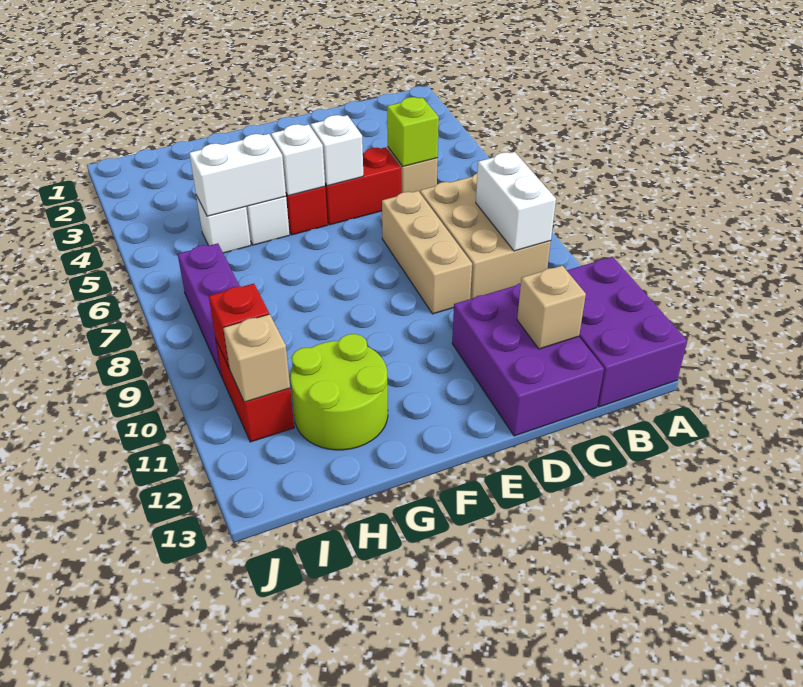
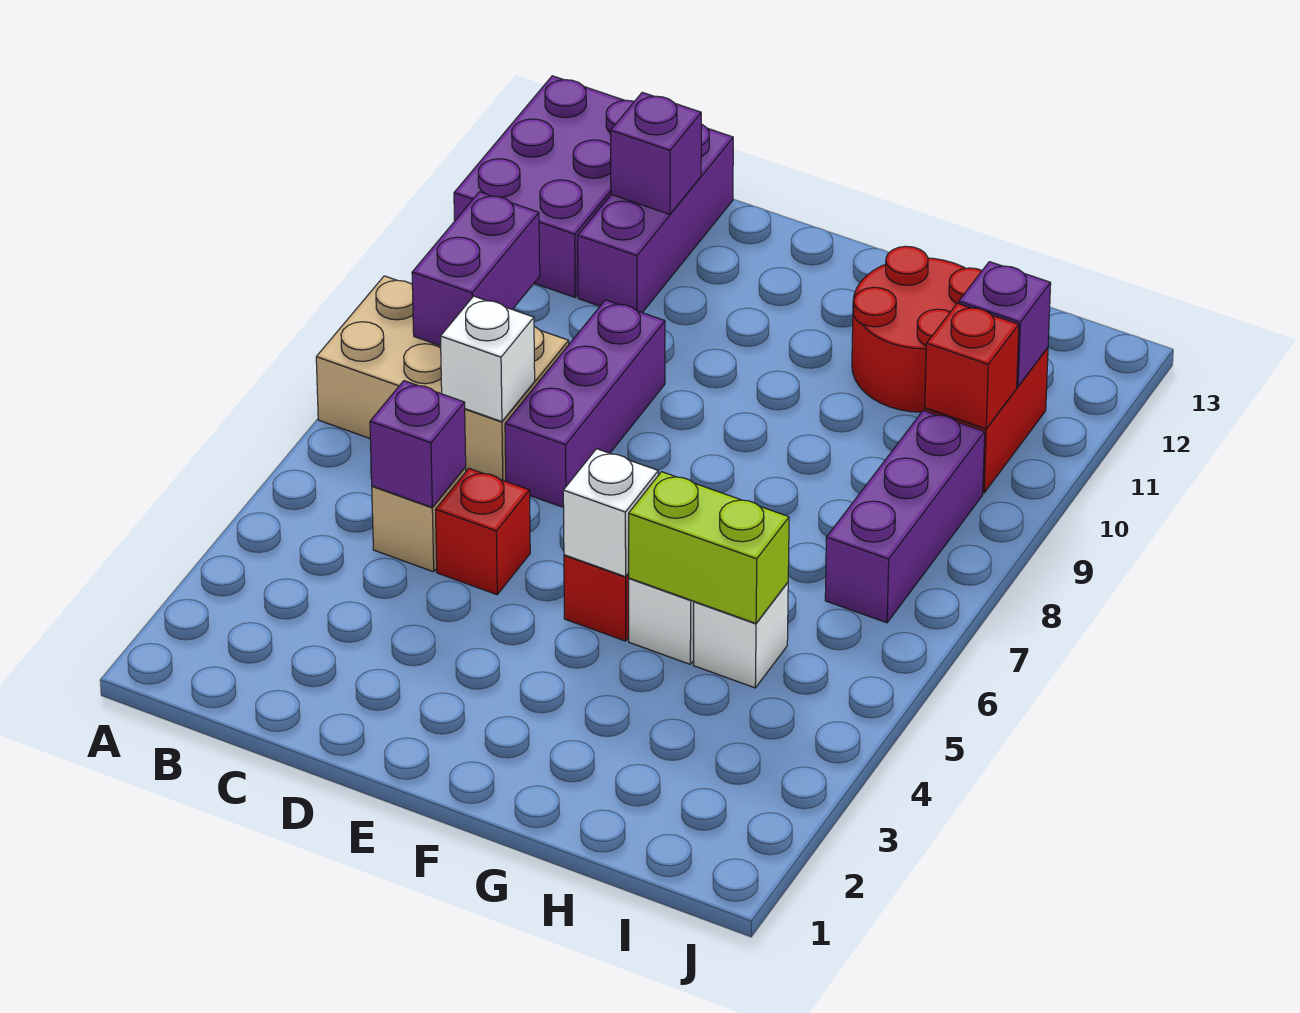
tan 2x3 brick [420,174,551,299] -> tan 2x3 brick turned to [316,276,569,481]
white 1x2 brick [476,152,556,251] -> purple 1x2 brick [412,192,540,346]
lime 1x1 brick [387,97,439,166] -> purple 1x1 brick [370,381,466,507]
purple 2x3 brick [452,283,604,436] -> purple 1x3 brick [578,124,733,313]
tan 1x1 brick [517,266,586,349] -> purple 1x1 brick [611,92,701,214]
red 1x2 brick [325,147,401,225] -> red 1x1 brick [435,468,530,595]
tan 1x3 brick [382,191,472,314] -> purple 1x3 brick [505,300,665,508]
white 1x1 brick [311,115,363,186] -> white 1x1 brick moved to [440,296,535,422]
white 1x2 brick [189,134,286,216] -> lime 1x2 brick [629,472,789,623]
lime 2x2 round brick [290,334,388,450] -> red 2x2 round brick [852,246,982,412]
tan 1x1 brick [223,314,290,402] -> purple 1x1 brick [959,262,1051,386]

